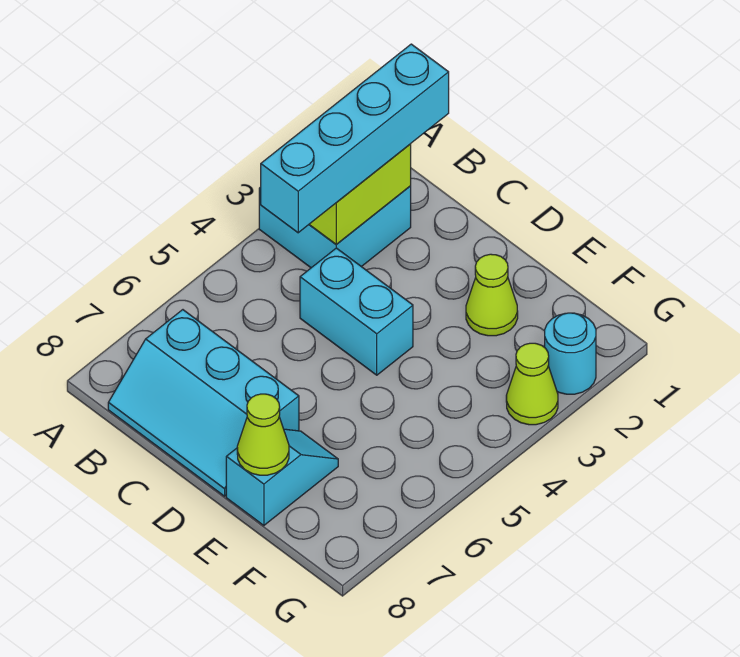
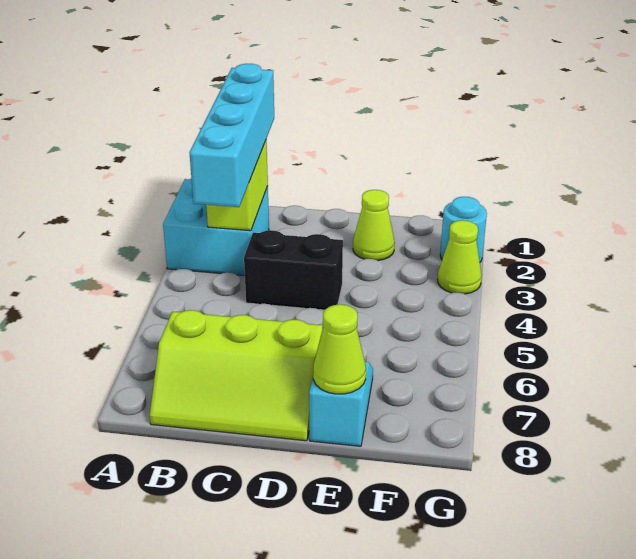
cyan 2x3 slope [108,310,299,496] -> lime 2x3 slope [150,310,323,441]
cyan 1x2 brick [300,248,413,375] -> black 1x2 brick [244,230,343,310]

